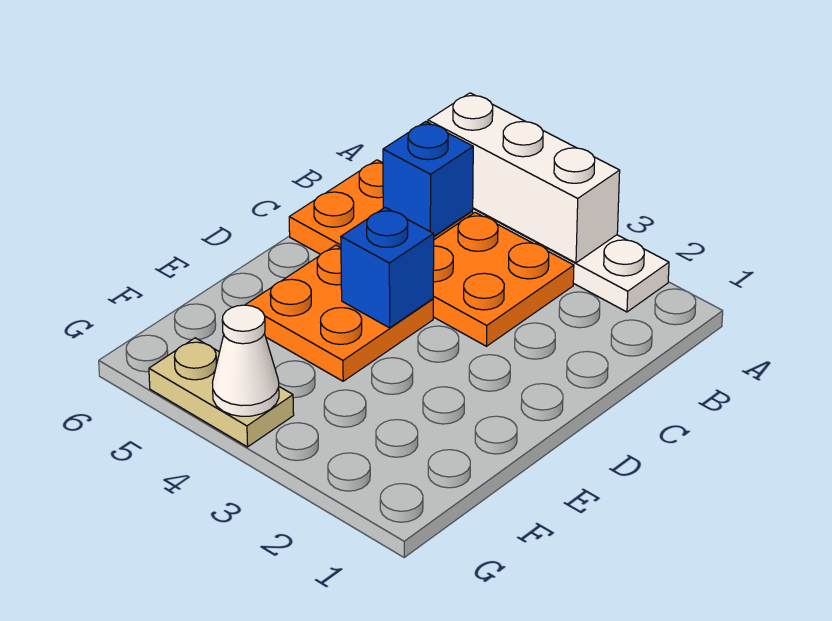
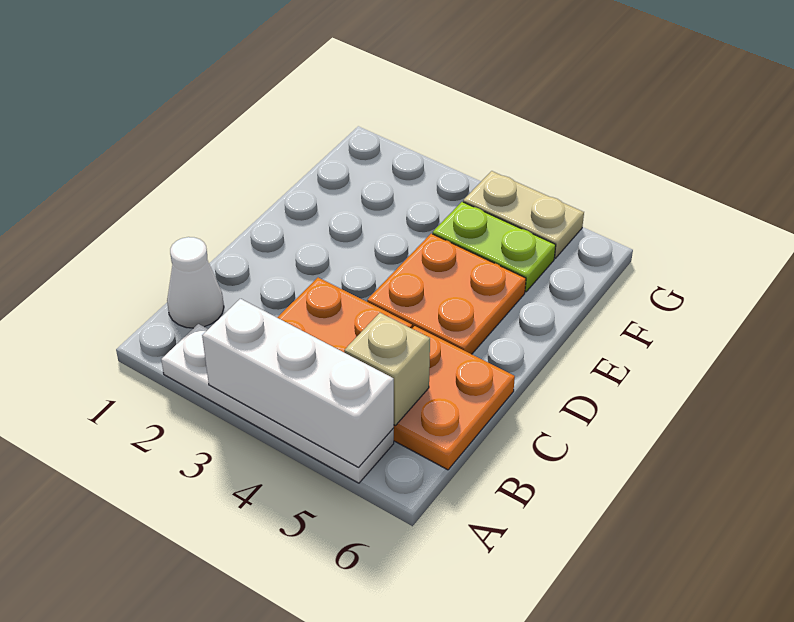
blue 1x1 brick [383,122,473,236] -> tan 1x1 brick [344,313,430,425]
blue 1x1 brick [341,207,434,328] -> none
none -> lime 1x2 plate [433,202,556,292]
white 1x1 cone [212,305,279,416] -> white 1x1 cone moved to [167,237,224,328]

